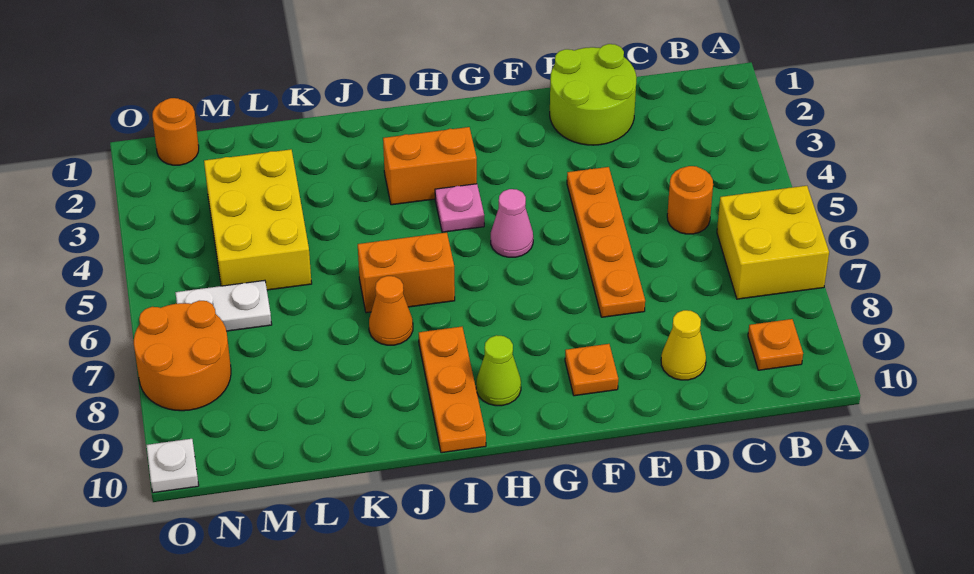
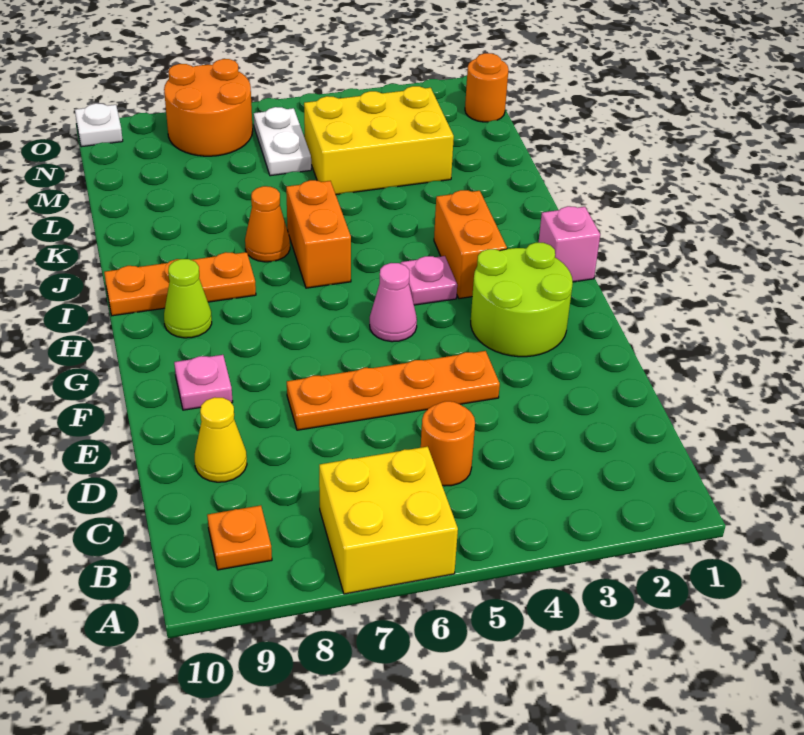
lime 2x2 round brick [550,44,637,145] -> lime 2x2 round brick moved to [471,243,573,357]
orange 1x1 plate [565,344,618,396] -> pink 1x1 plate [174,355,233,410]
none -> pink 1x1 brick [538,206,600,282]

